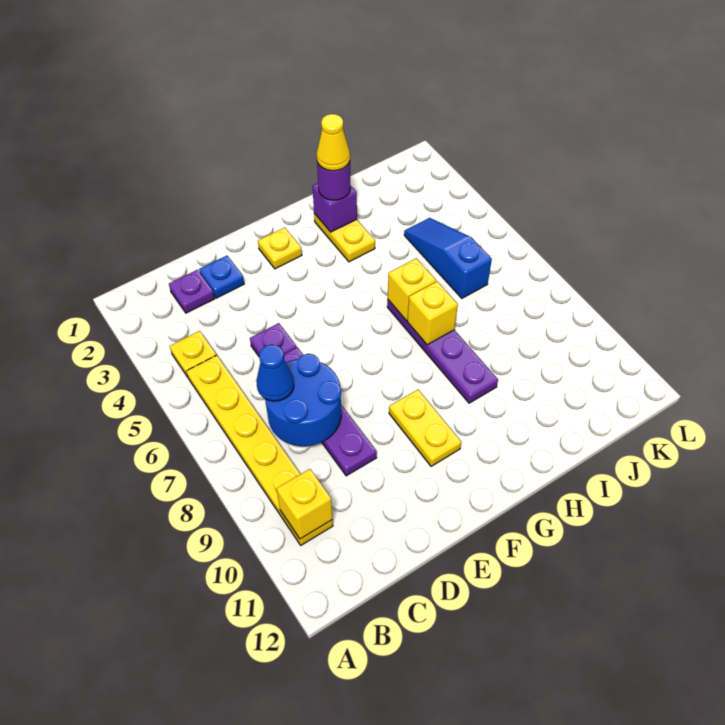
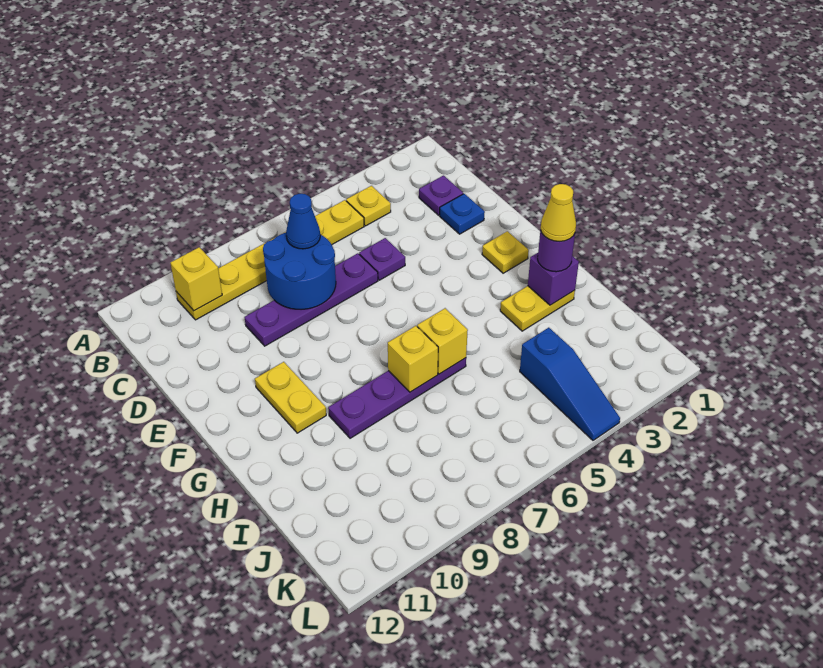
yellow 1x2 plate [389,390,461,466] -> yellow 1x2 plate turned to [255,362,326,433]
blue 1x3 slope [404,218,492,298] -> blue 1x3 slope turned to [520,328,620,440]

